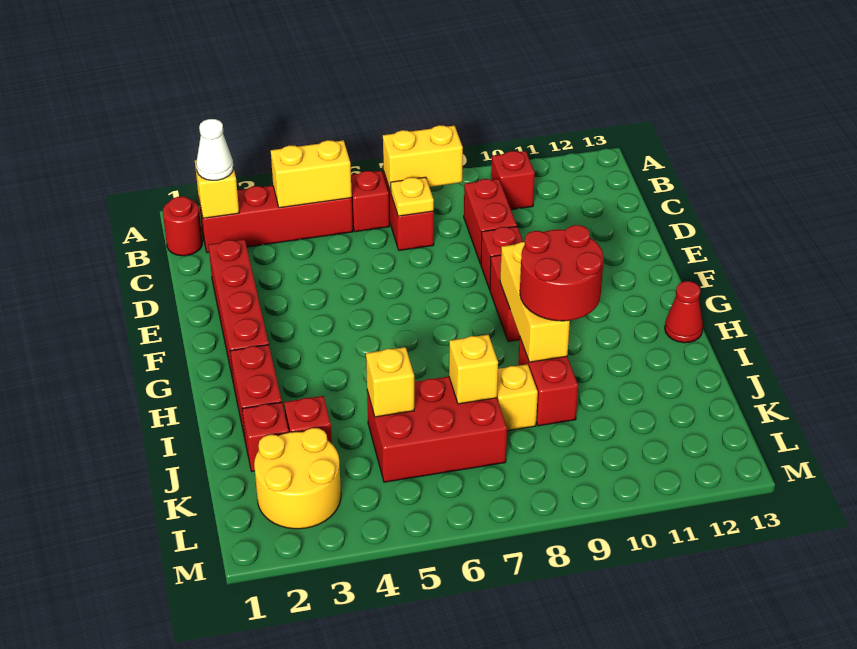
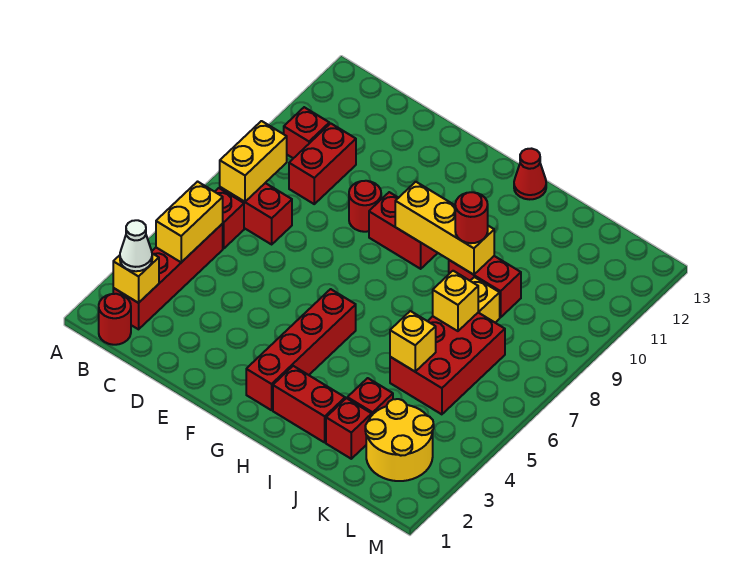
yellow 1x1 plate [391,177,434,216] -> none
red 1x2 brick [464,179,517,264] -> red 1x2 brick turned to [289,123,356,204]
red 1x4 brick [209,239,269,379] -> red 1x4 brick turned to [246,289,356,410]
red 1x1 brick [481,227,523,289] -> red 1x1 round brick [349,181,381,232]
red 2x2 round brick [520,225,604,321] -> red 1x1 round brick [455,192,488,243]

